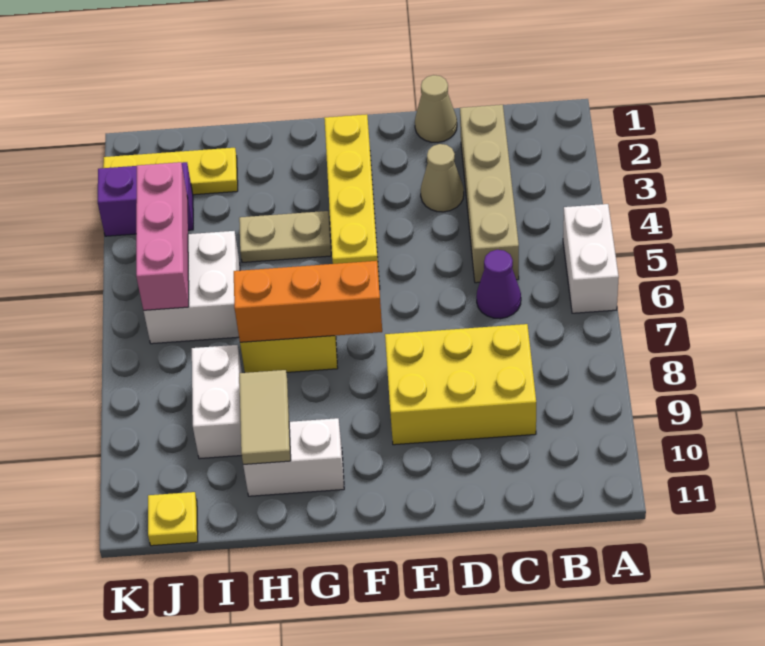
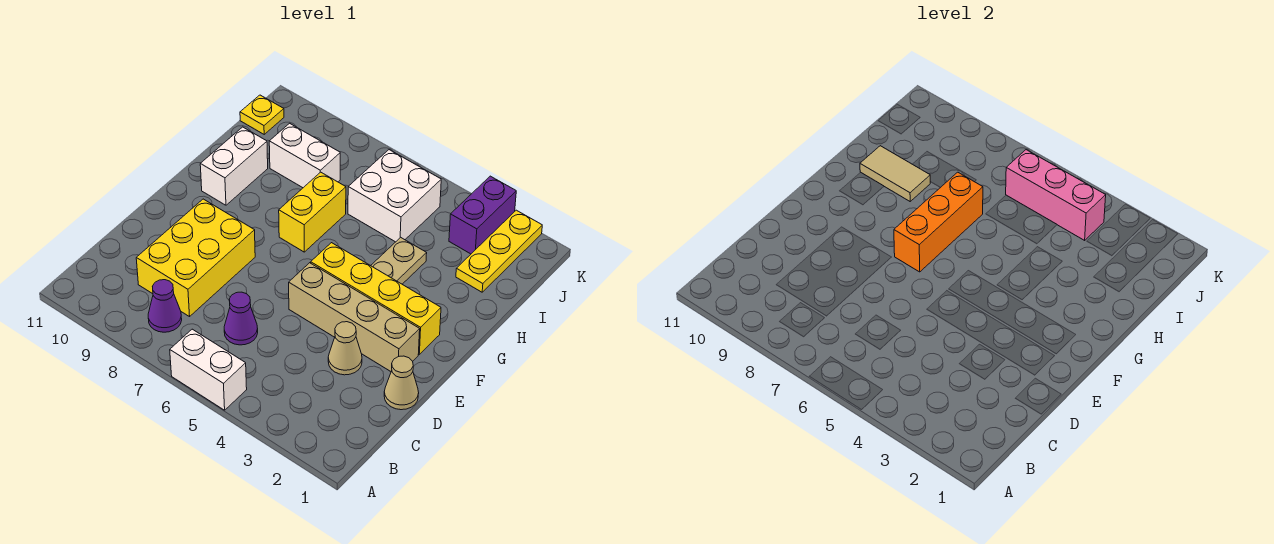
none -> purple 1x1 cone [148,280,182,332]
tan 1x4 brick [460,105,519,283] -> tan 1x4 brick moved to [289,263,420,371]

